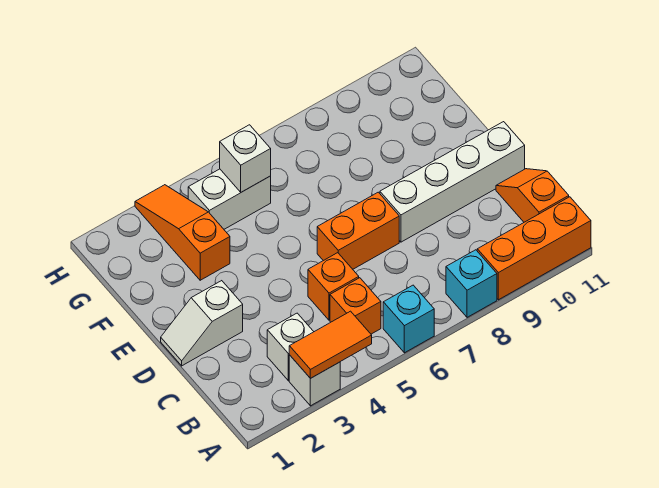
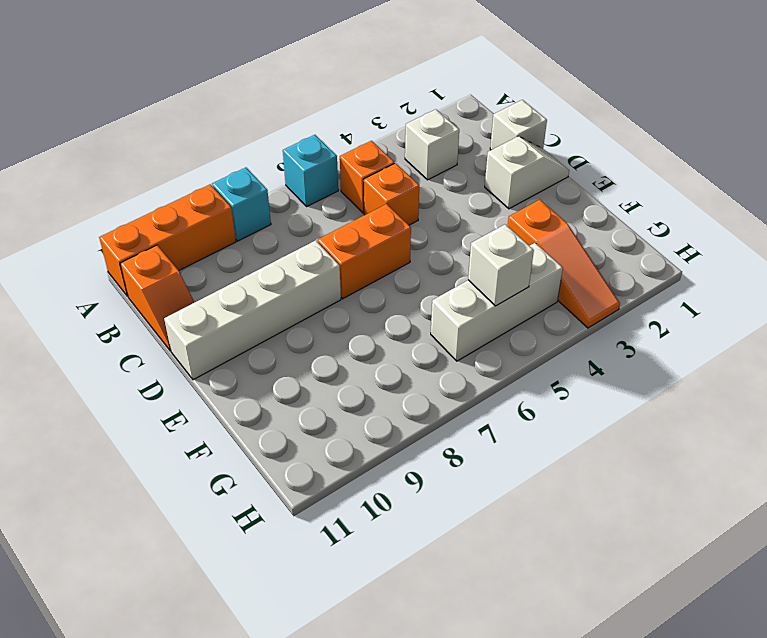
white 1x1 brick [289,355,340,406] -> white 1x1 brick moved to [490,100,547,150]
orange 1x2 tile [289,311,372,378] -> none
white 1x2 brick [188,169,271,229] -> white 1x3 brick [431,243,563,361]

